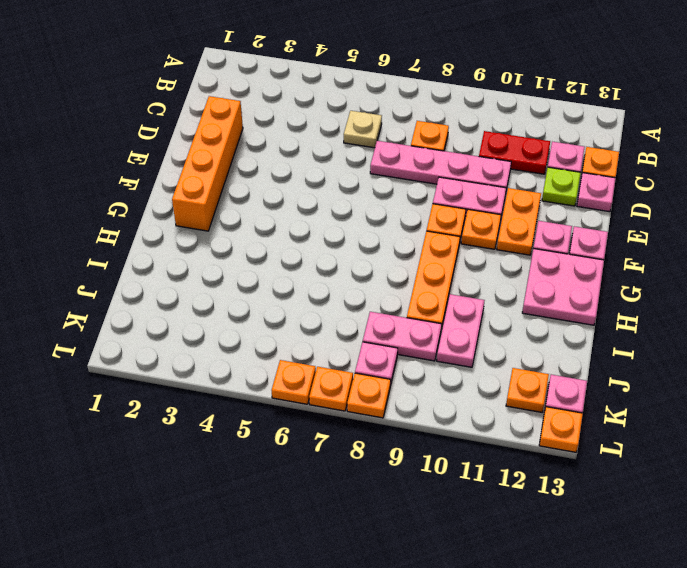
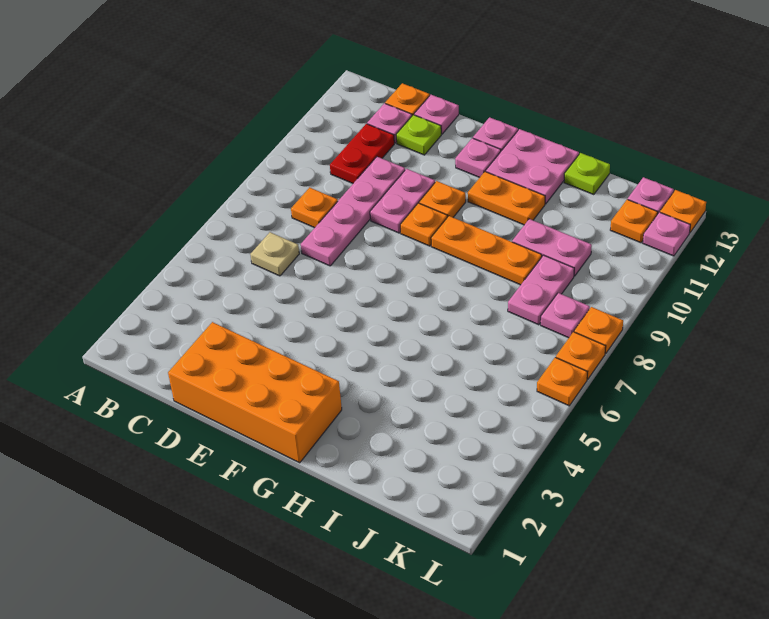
orange 1x4 brick [172,96,243,231] -> orange 2x4 brick [168,322,342,463]
orange 1x2 plate [497,188,541,255] -> orange 1x2 plate moved to [468,172,545,225]
none -> lime 1x1 plate [564,153,610,195]
none -> pink 1x1 plate [643,212,690,256]

